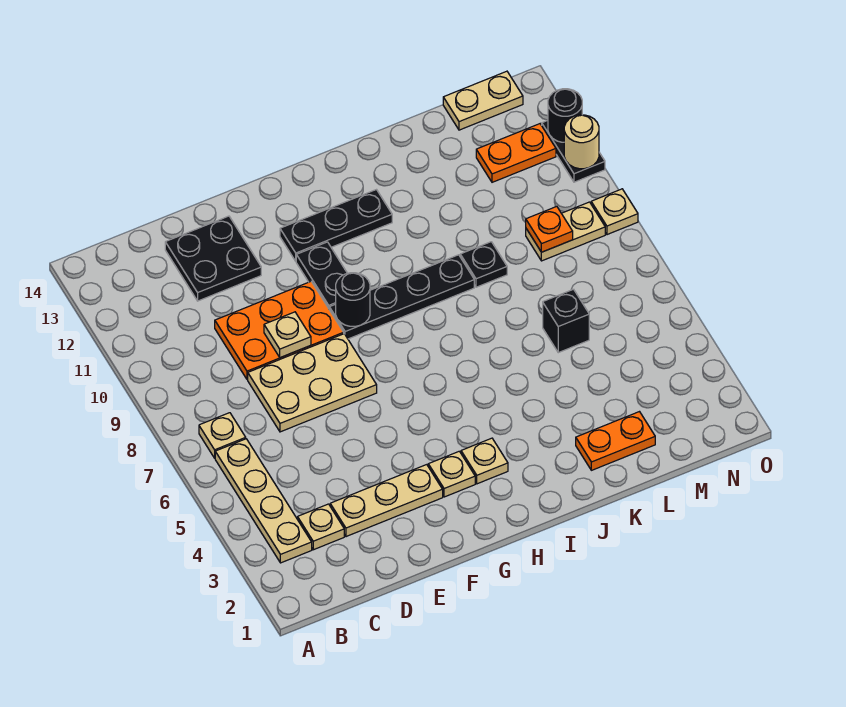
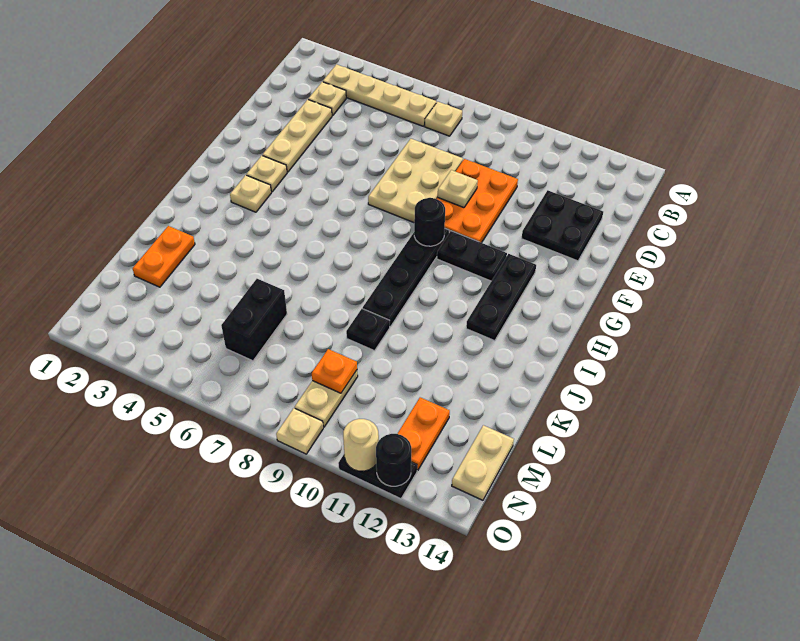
black 1x1 brick [543,289,589,353] -> black 1x2 brick [221,279,287,361]

